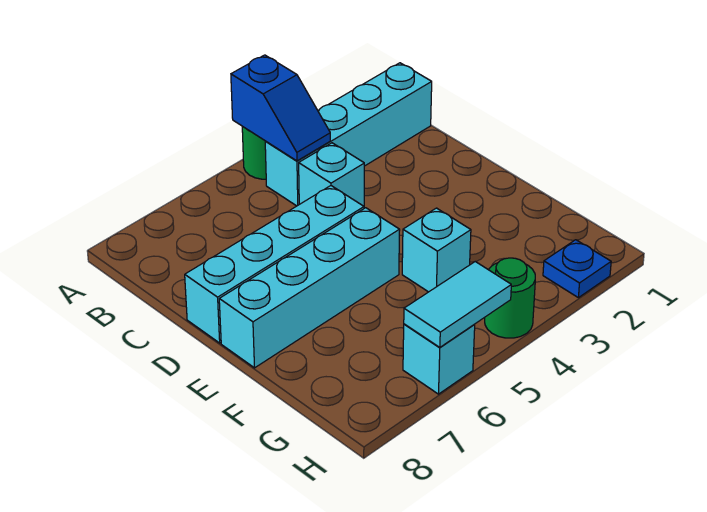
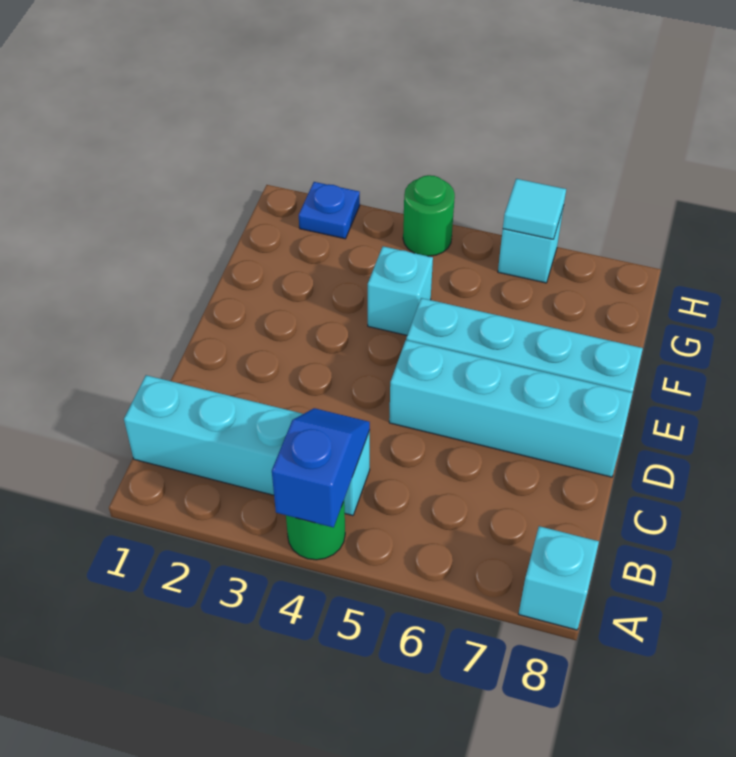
cyan 1x1 brick [299,143,364,206] -> cyan 1x1 brick moved to [519,526,599,630]
cyan 1x2 tile [404,261,511,347] -> cyan 1x1 tile [503,179,566,239]

